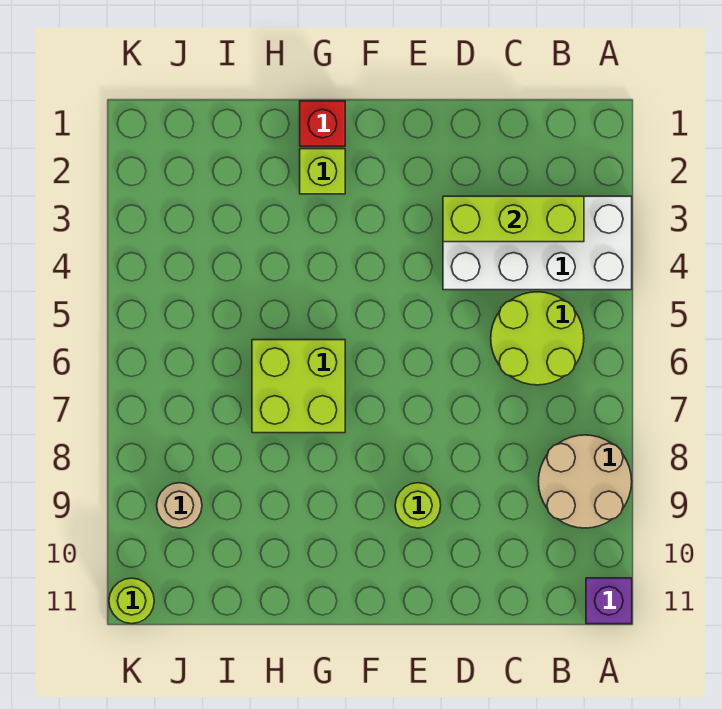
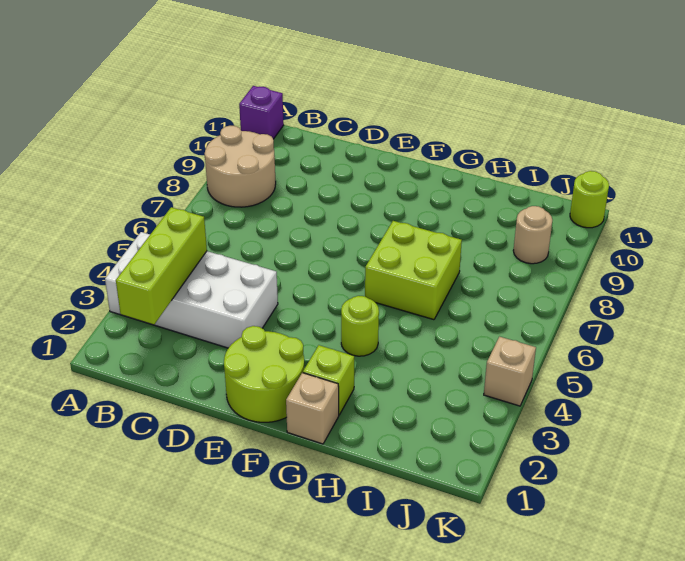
lime 1x3 brick [443,196,584,242] -> lime 1x3 brick turned to [116,207,207,325]
lime 2x2 round brick [491,292,584,385] -> lime 2x2 round brick moved to [224,326,304,422]
lime 1x1 round brick [395,483,441,528] -> lime 1x1 round brick moved to [341,296,379,356]
red 1x1 brick [300,101,345,146] -> tan 1x1 brick [286,373,339,444]
none -> tan 1x1 brick [484,337,536,406]

